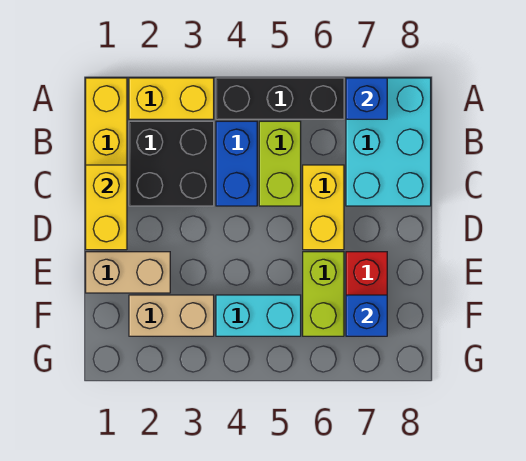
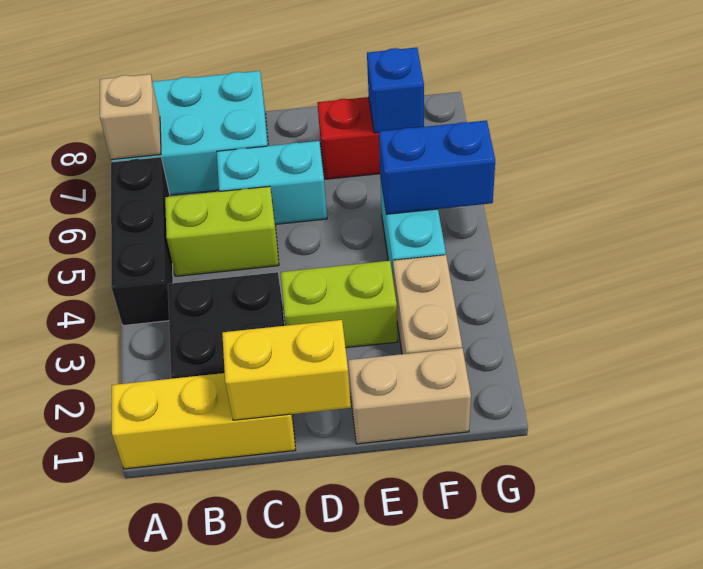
yellow 1x2 brick [129,78,214,119] -> none
blue 1x1 brick [346,78,387,119] -> tan 1x1 brick [100,74,161,160]
blue 1x2 brick [216,121,257,206] -> blue 1x2 brick moved to [379,120,495,214]
yellow 1x2 brick [303,165,344,250] -> cyan 1x2 brick [217,141,327,224]
tan 1x2 brick [86,252,170,293] -> tan 1x2 brick turned to [348,348,471,444]
lime 1x2 brick [303,252,344,336] -> lime 1x2 brick moved to [281,261,398,348]

